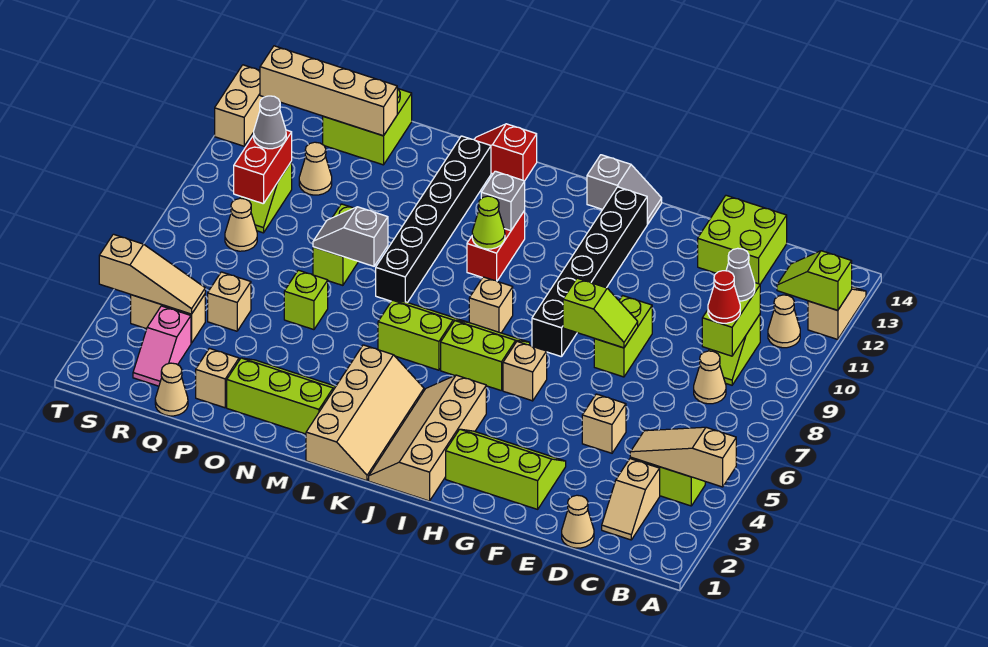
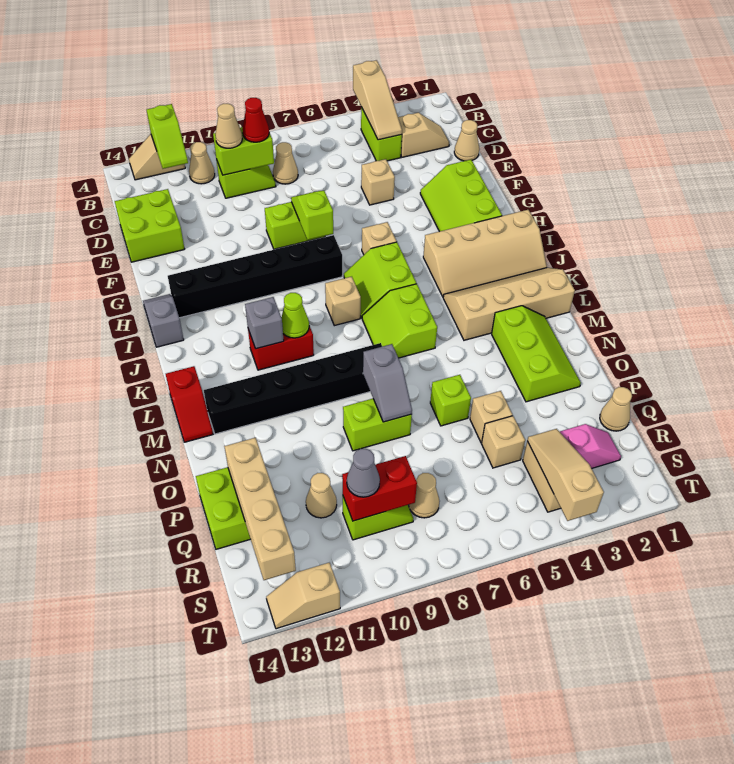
grey 1x1 cone [726,248,755,301] -> tan 1x1 cone [215,104,242,148]
lime 2x3 slope [227,358,336,434] -> lime 2x3 slope turned to [492,306,581,402]
tan 1x1 brick [196,348,239,408] -> tan 1x1 brick moved to [470,391,512,443]
tan 1x2 brick [215,65,264,146] -> tan 1x2 slope [266,563,340,629]

